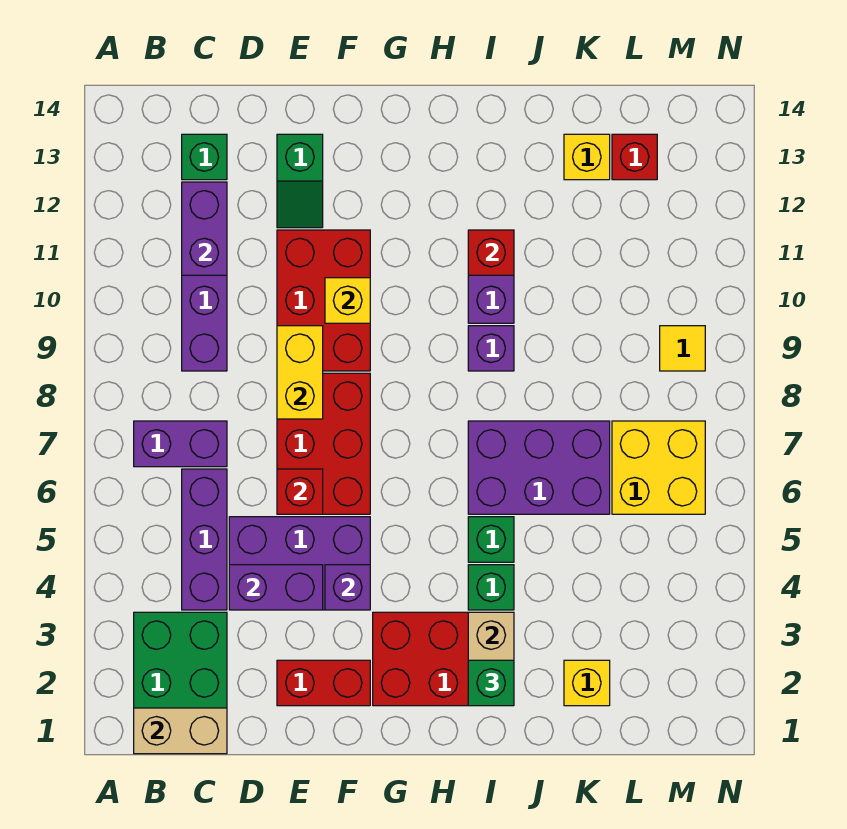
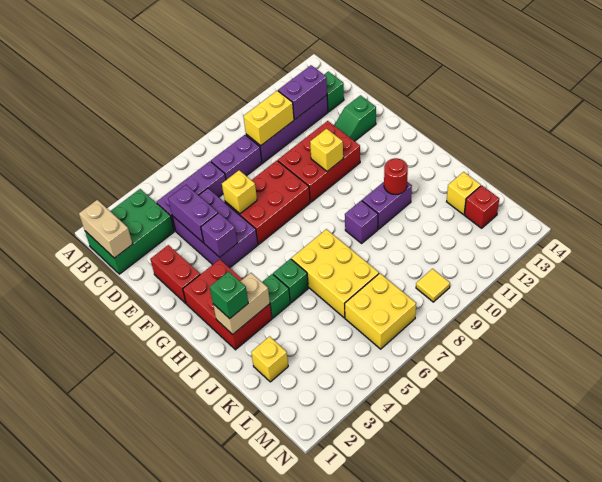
purple 1x2 brick [134,421,227,467] -> purple 1x2 brick turned to [211,135,262,180]
red 1x1 brick [277,469,323,514] -> yellow 1x1 brick [222,170,257,214]
yellow 1x2 brick [277,326,323,419] -> yellow 1x2 brick moved to [243,91,294,146]
purple 2x3 brick [468,421,610,514] -> yellow 2x3 brick [291,229,379,318]
red 1x1 brick [468,230,514,275] -> red 1x1 round brick [384,158,408,194]

